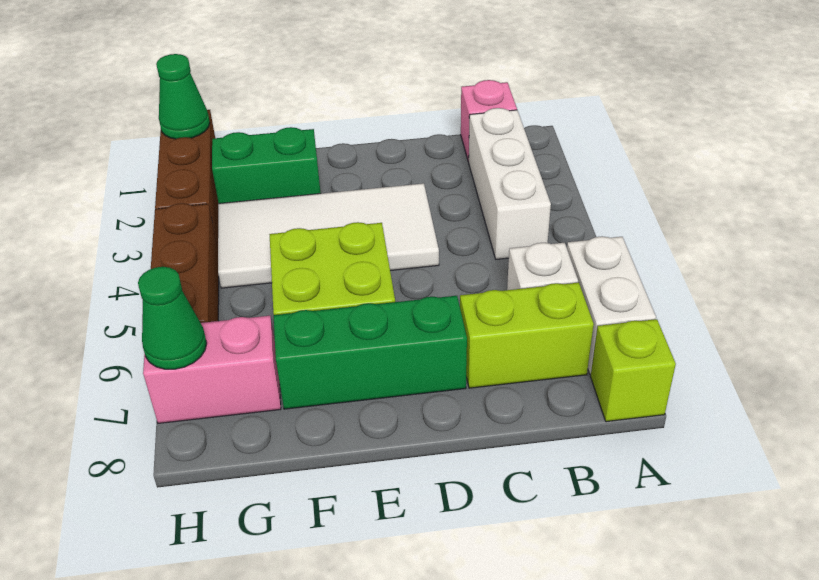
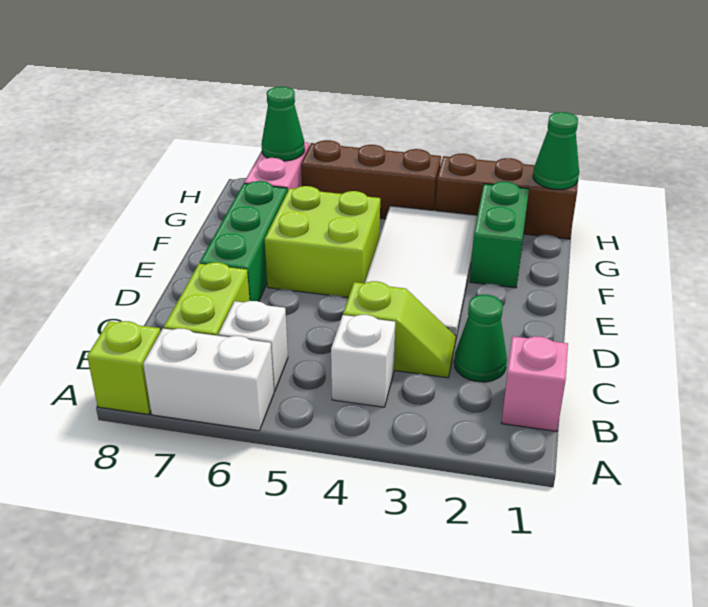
white 1x3 brick [469,108,551,259] -> white 1x1 brick [331,315,395,407]
none -> green 1x1 cone [454,295,507,382]
none -> lime 1x2 slope [343,281,456,378]

